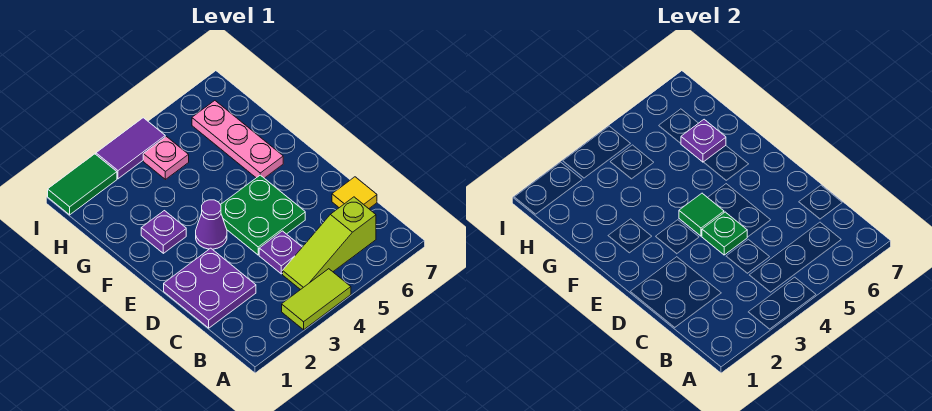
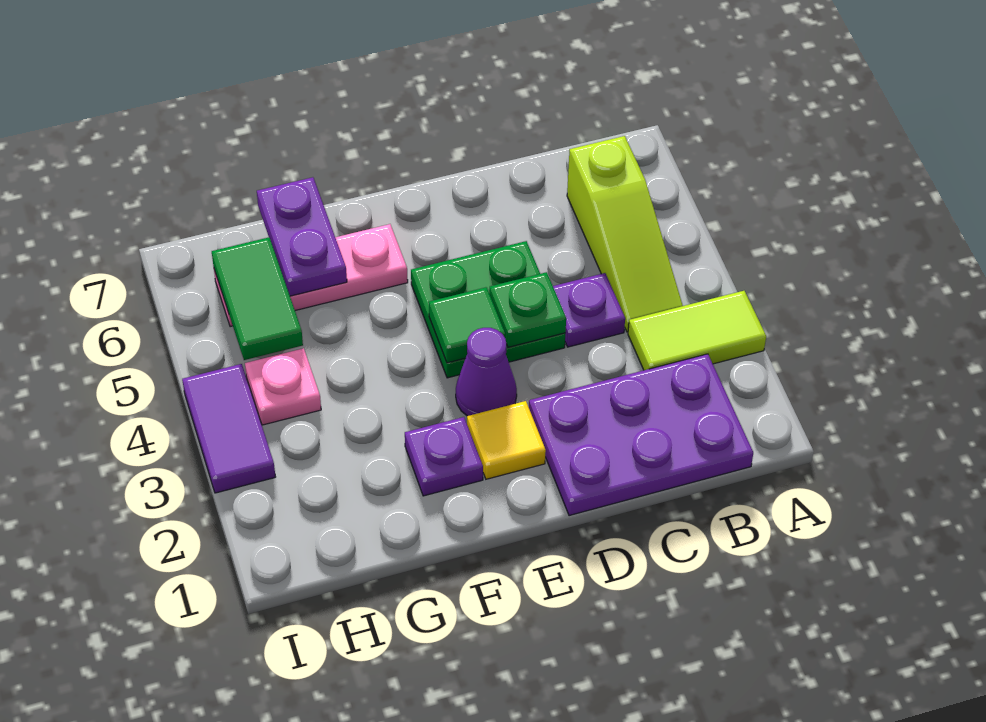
lime 1x2 tile [282,269,351,330] -> lime 1x2 tile turned to [628,291,766,370]
purple 2x2 plate [164,248,256,328] -> purple 2x3 plate [529,354,753,516]
yellow 1x1 tile [332,177,377,209] -> yellow 1x1 tile moved to [467,401,546,479]
purple 1x1 plate [681,119,726,162] -> purple 1x2 plate [257,177,347,296]
green 1x2 tile [48,154,117,215] -> green 1x2 tile moved to [212,237,303,360]

